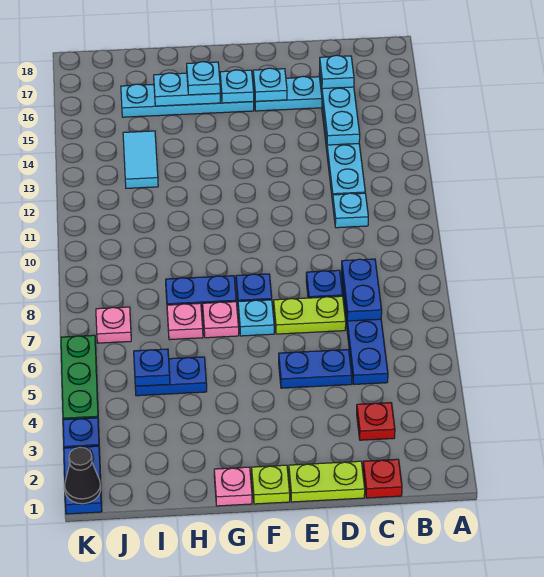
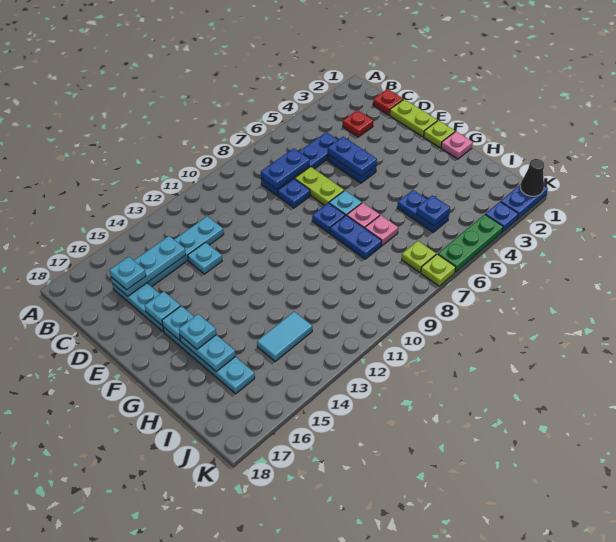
cyan 1x1 plate [333,193,368,228] -> cyan 1x1 plate moved to [188,242,222,274]
none -> blue 1x2 plate [328,137,377,177]
pink 1x1 plate [96,307,131,343] -> lime 1x1 plate [402,241,436,272]
none -> lime 1x1 plate [421,254,456,286]

